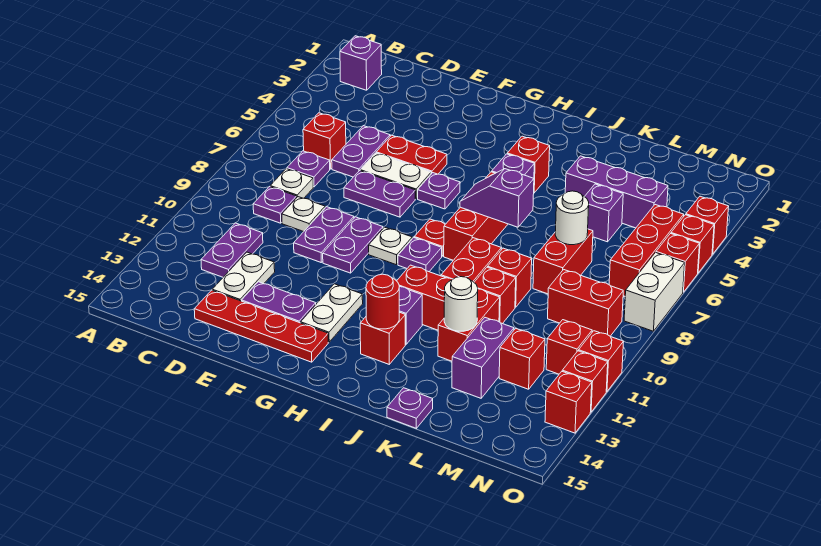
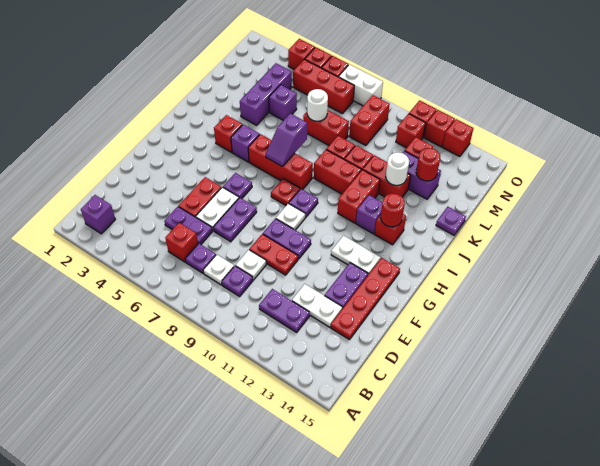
purple 1x2 plate [294,207,354,263] -> red 1x2 plate [249,234,298,275]
none -> red 1x1 round brick [416,148,440,181]

